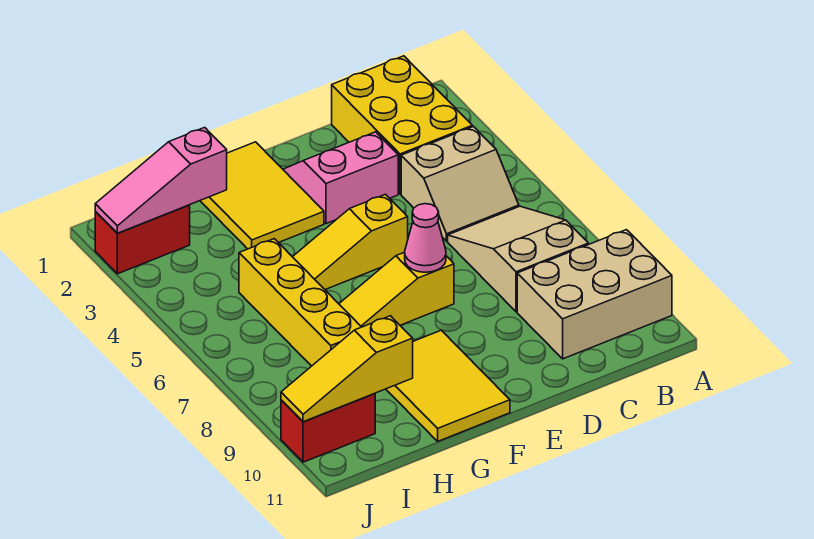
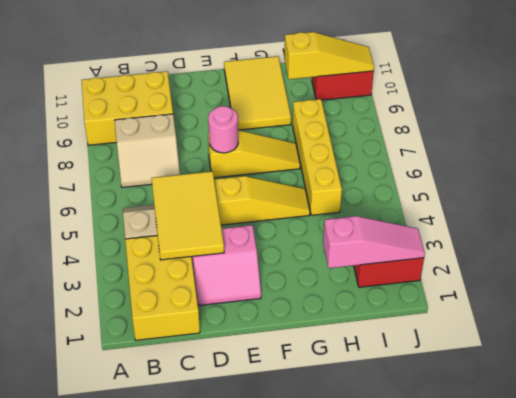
tan 2x3 brick [517,230,672,359] -> yellow 2x3 brick [81,71,173,145]
tan 2x3 slope [448,206,588,312] -> tan 2x2 slope [115,114,180,187]
pink 1x1 cone [405,204,446,272] -> pink 1x1 round brick [208,106,238,153]
yellow 2x3 tile [200,142,324,249] -> yellow 2x3 tile moved to [152,171,224,260]

